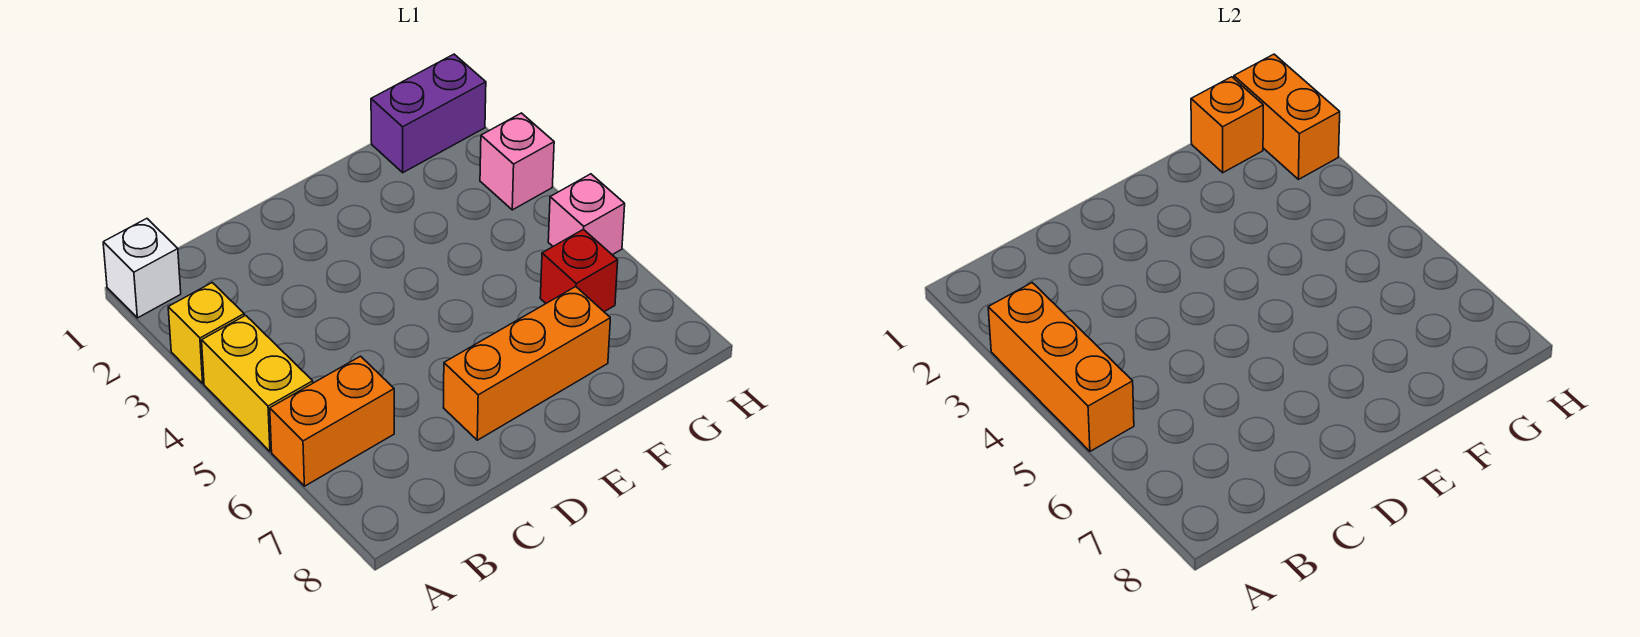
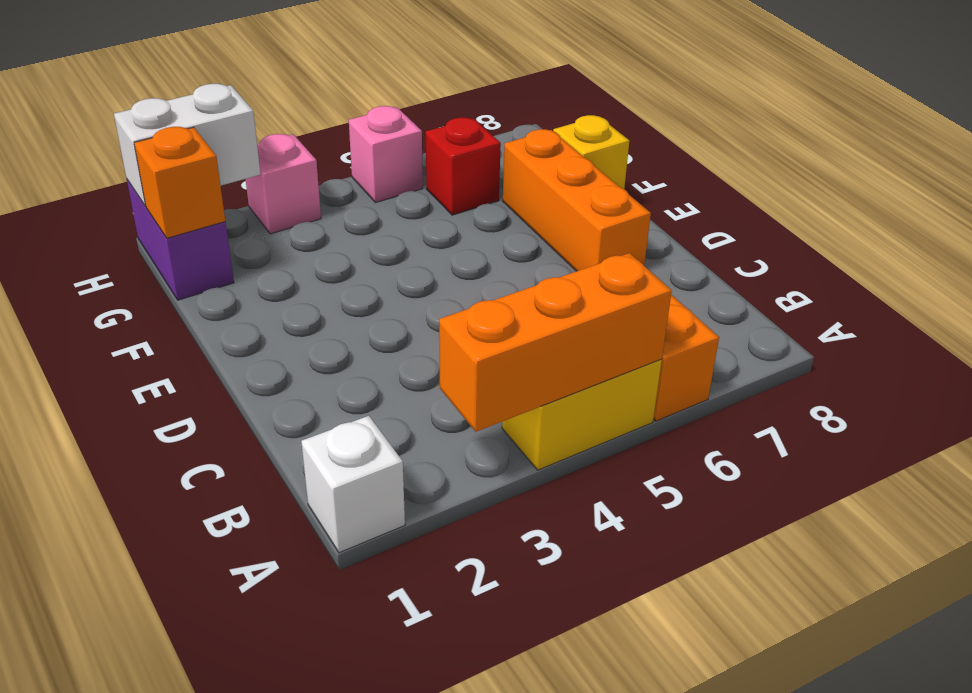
yellow 1x1 brick [168,283,244,383] -> yellow 1x1 brick moved to [553,115,629,189]
orange 1x2 brick [1234,54,1340,179] -> white 1x2 brick [114,84,260,206]

